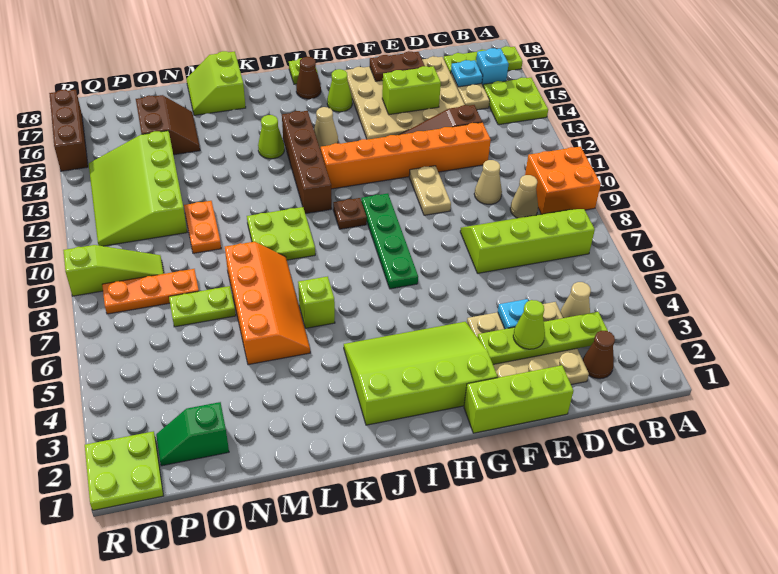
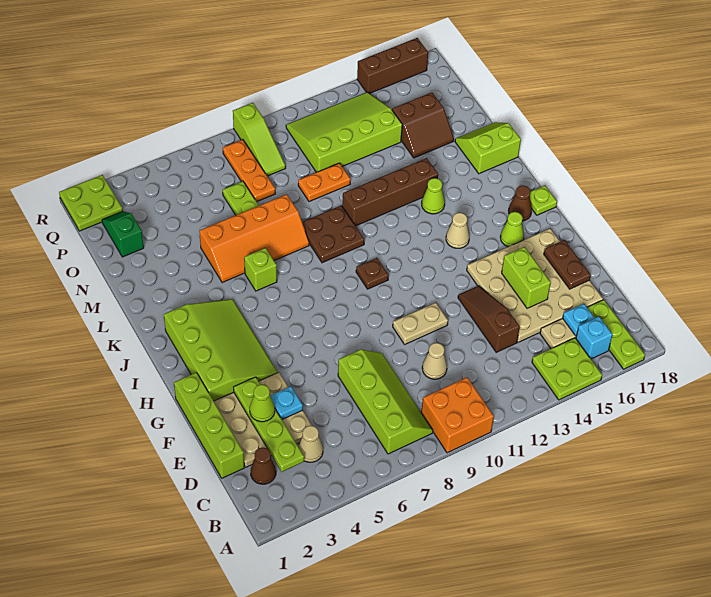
tan 1x1 cone [510,175,538,218] -> none
orange 1x6 brick [321,122,491,189] -> none
lime 1x3 brick [464,365,573,433] -> lime 1x4 brick [174,373,244,478]
green 1x4 plate [361,193,418,289] -> none
brown 1x4 brick [282,111,332,214] -> brown 1x4 brick moved to [342,158,438,226]
lime 2x2 plate [247,207,315,260] -> brown 2x2 plate [302,206,364,263]

